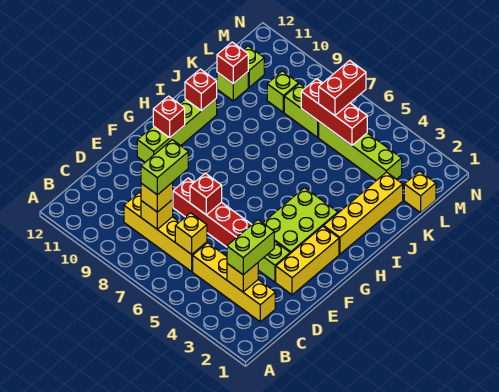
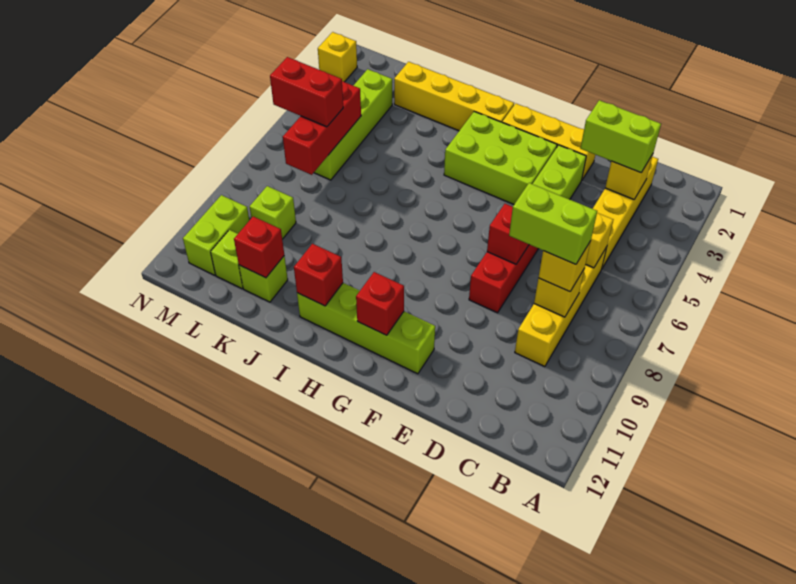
yellow 1x1 brick [404,171,436,213] -> yellow 1x1 brick moved to [318,32,357,82]
lime 1x2 brick [284,84,319,137] -> lime 1x2 brick moved to [183,195,249,275]

